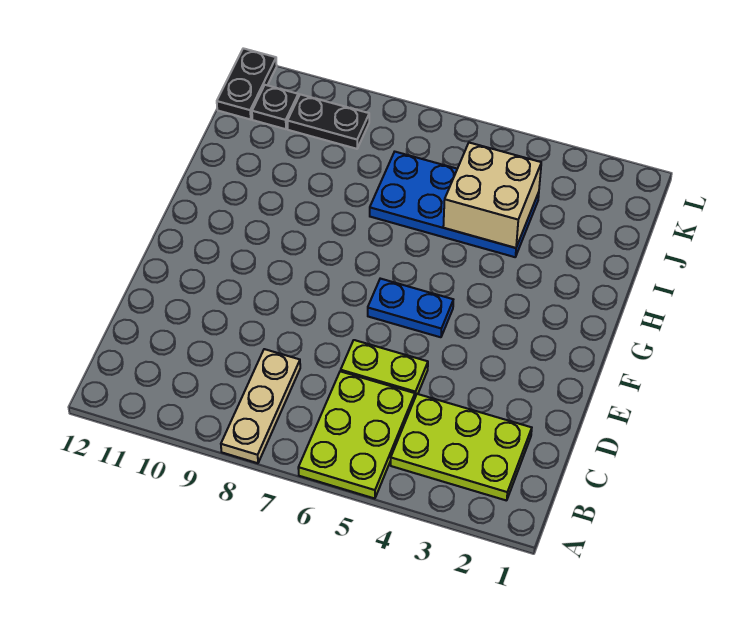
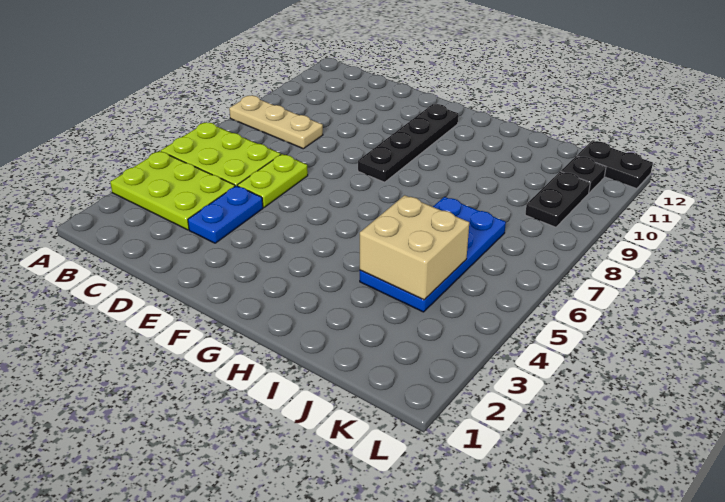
lime 2x3 plate [391,394,532,501] -> lime 2x3 plate turned to [110,151,235,230]
blue 1x2 plate [368,279,453,337] -> blue 1x2 plate moved to [188,186,263,243]
none -> black 1x4 plate [358,104,458,182]

